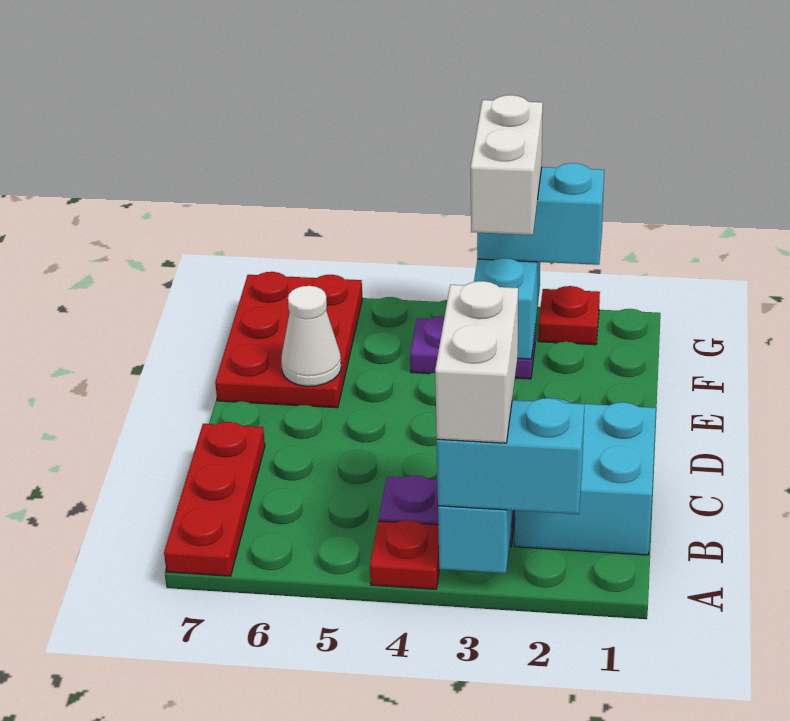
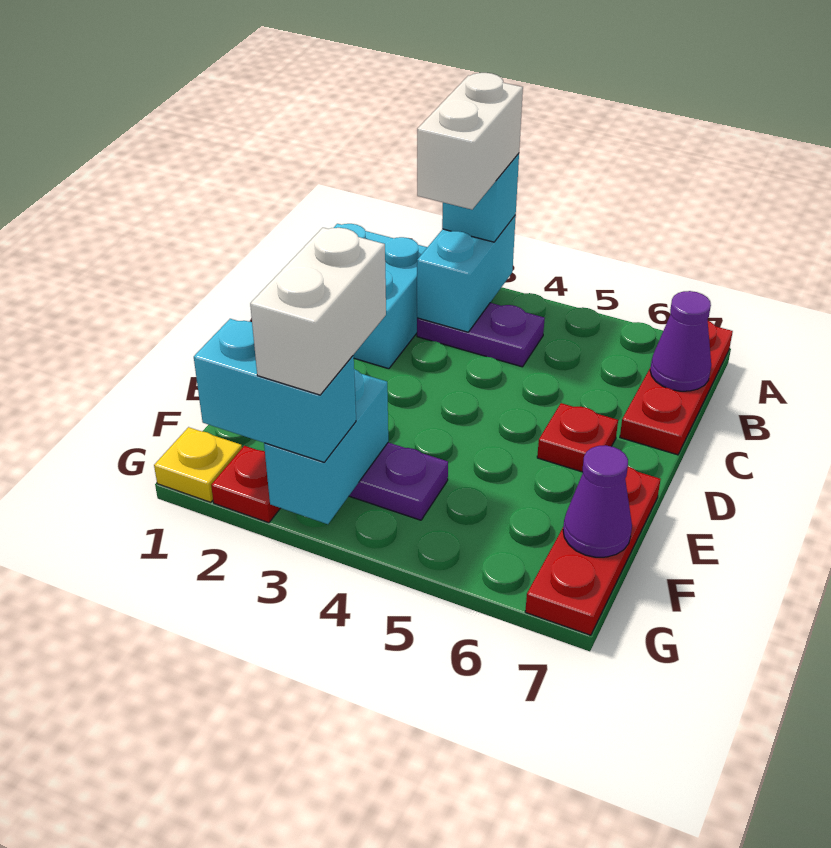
cyan 1x2 brick [437,398,584,514] -> cyan 1x1 brick [442,153,519,242]
red 1x1 plate [370,520,439,589] -> red 1x1 plate moved to [537,403,618,472]
none -> purple 1x1 cone [650,291,711,391]
red 2x3 plate [215,272,363,408] -> red 1x3 plate [525,467,660,635]
white 1x1 cone [281,286,341,386] -> none
none -> purple 1x1 cone [563,445,632,557]
none -> yellow 1x1 plate [154,427,242,502]

